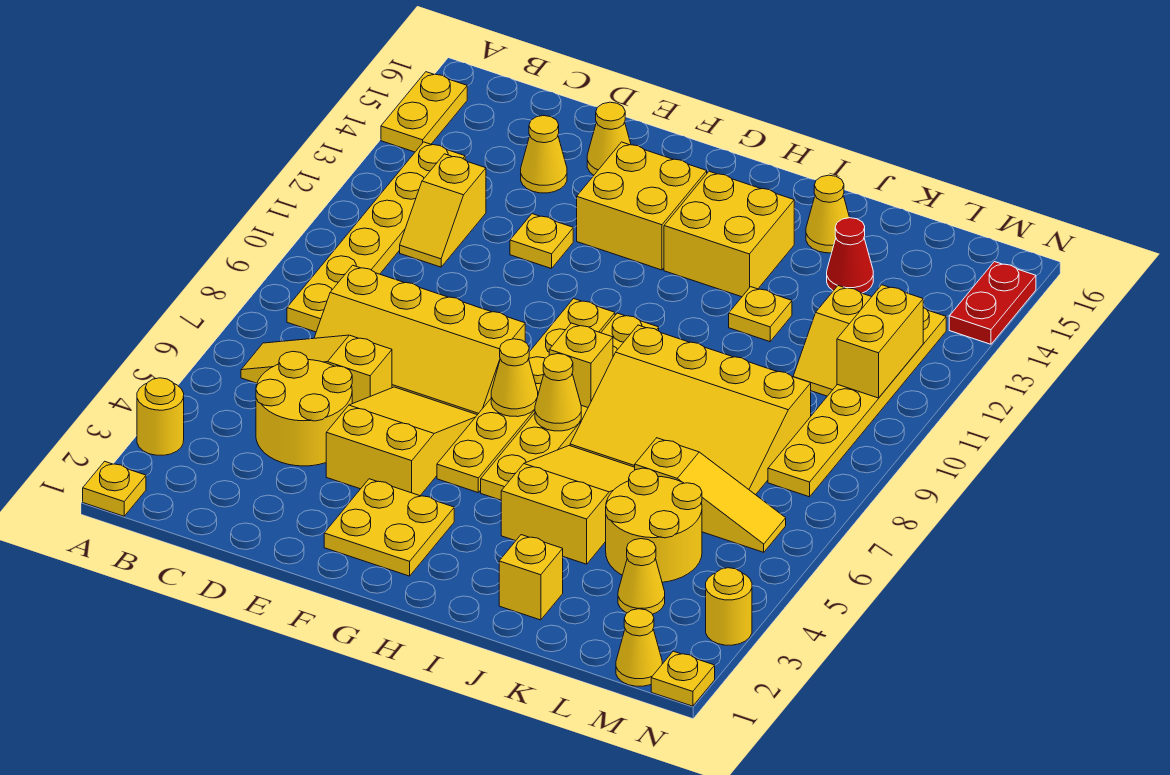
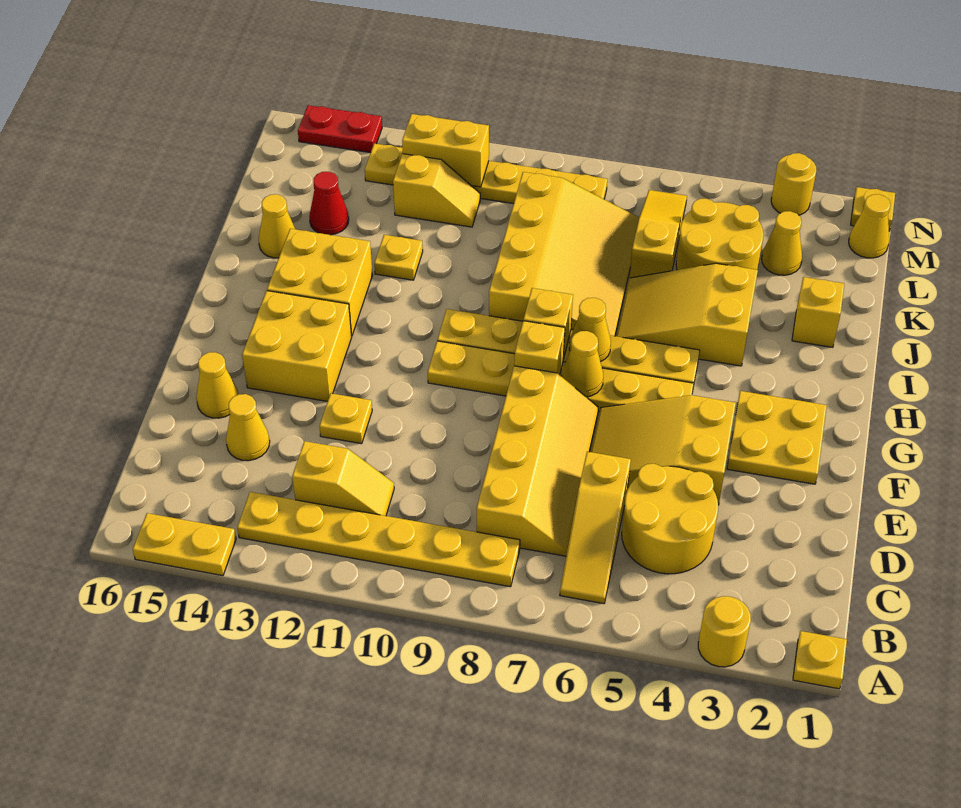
none -> yellow 1x1 brick [514,321,565,375]

